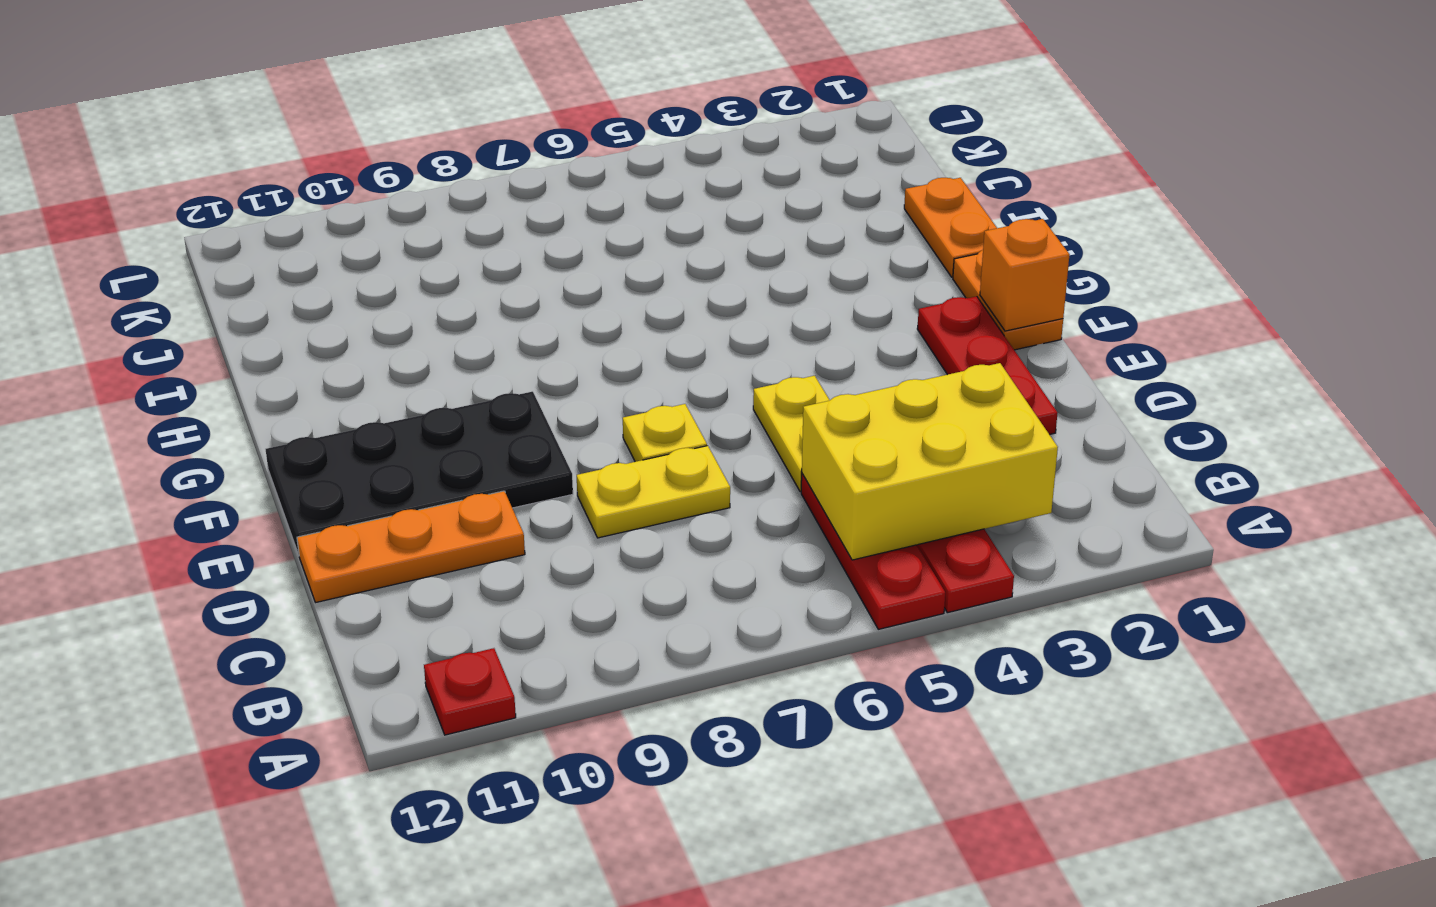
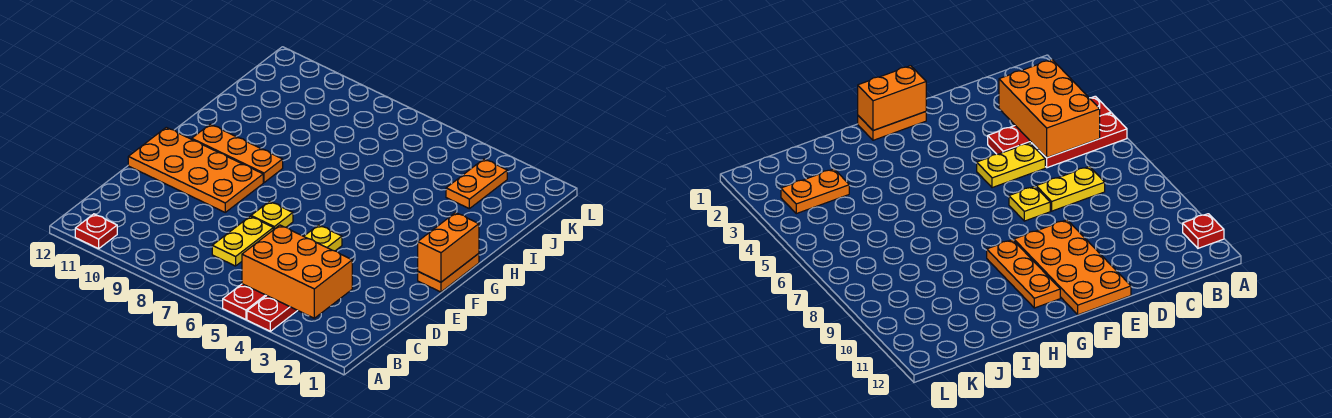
yellow 2x3 brick [802,363,1058,560] -> orange 2x3 brick [242,225,352,318]
red 1x3 plate [917,296,1058,435] -> none
yellow 1x2 plate [577,446,730,538] -> yellow 1x2 plate turned to [212,216,273,266]
orange 1x3 plate [297,491,525,602] -> orange 1x3 plate moved to [192,124,283,183]
black 2x4 plate [266,392,573,555] -> orange 2x4 plate [128,127,263,212]
orange 1x1 brick [980,219,1070,331] -> orange 1x2 brick [418,213,479,282]
orange 1x2 plate [904,178,997,277] -> orange 1x2 plate moved to [446,159,507,209]

